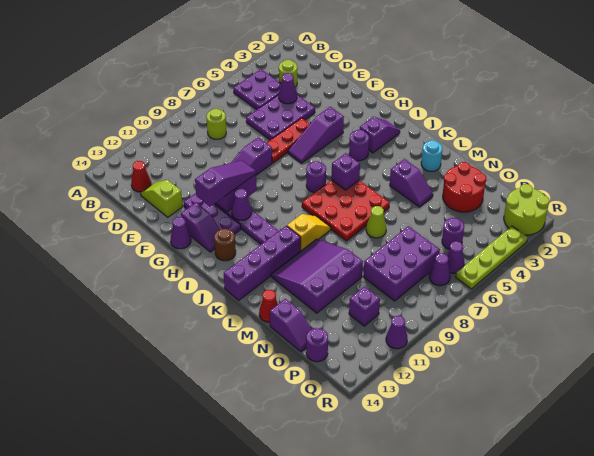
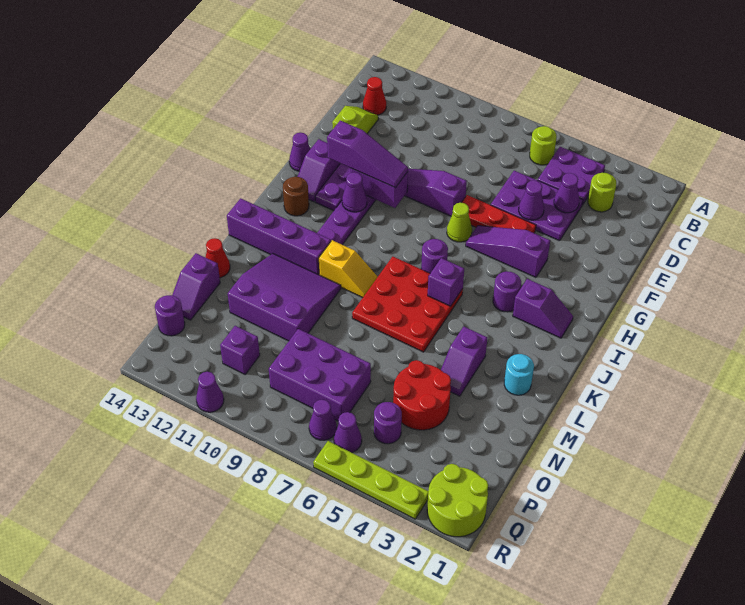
lime 1x1 round brick [207,109,226,139] -> lime 1x1 round brick moved to [530,126,557,165]
none -> purple 1x1 cone [519,181,544,220]
lime 1x1 cone [366,206,386,238] -> lime 1x1 cone moved to [447,203,472,242]
red 2x2 round brick [443,162,486,212] -> red 2x2 round brick moved to [393,360,451,430]

